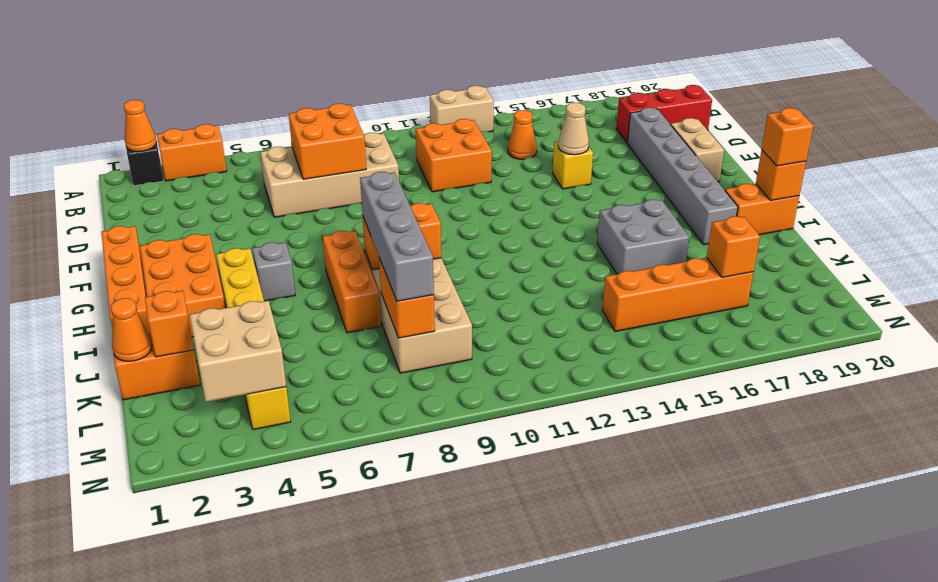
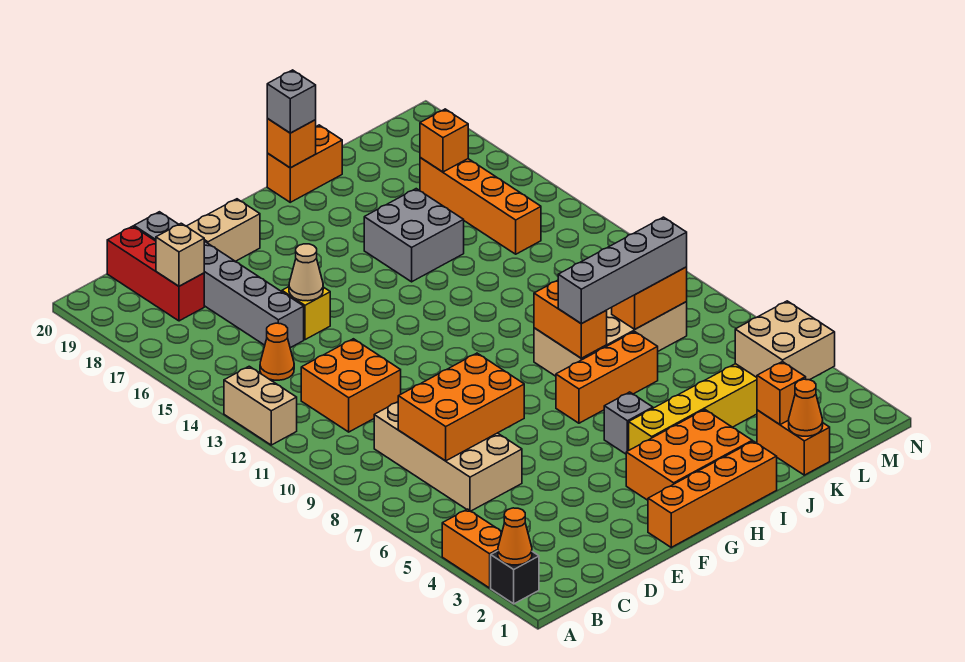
orange 2x2 brick [289,104,366,179] -> orange 2x3 brick [398,353,524,461]
none -> tan 1x1 brick [156,223,204,286]
grey 1x6 brick [628,108,738,245] -> grey 1x6 brick turned to [134,212,304,348]
orange 1x2 brick [725,184,799,235] -> orange 1x2 brick turned to [267,125,342,202]
orange 1x1 brick [762,108,813,166] -> grey 1x1 brick [267,70,316,133]

